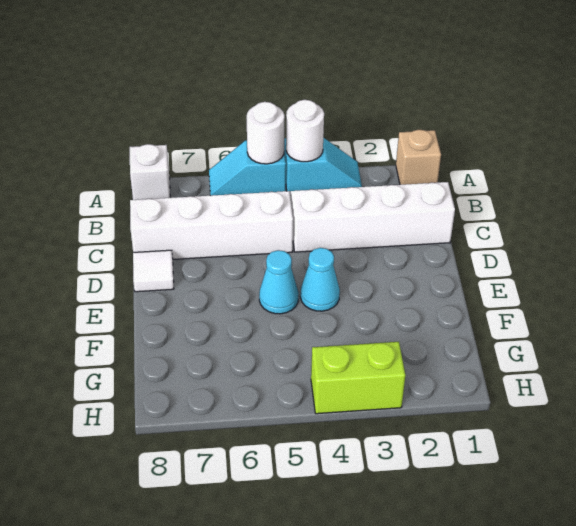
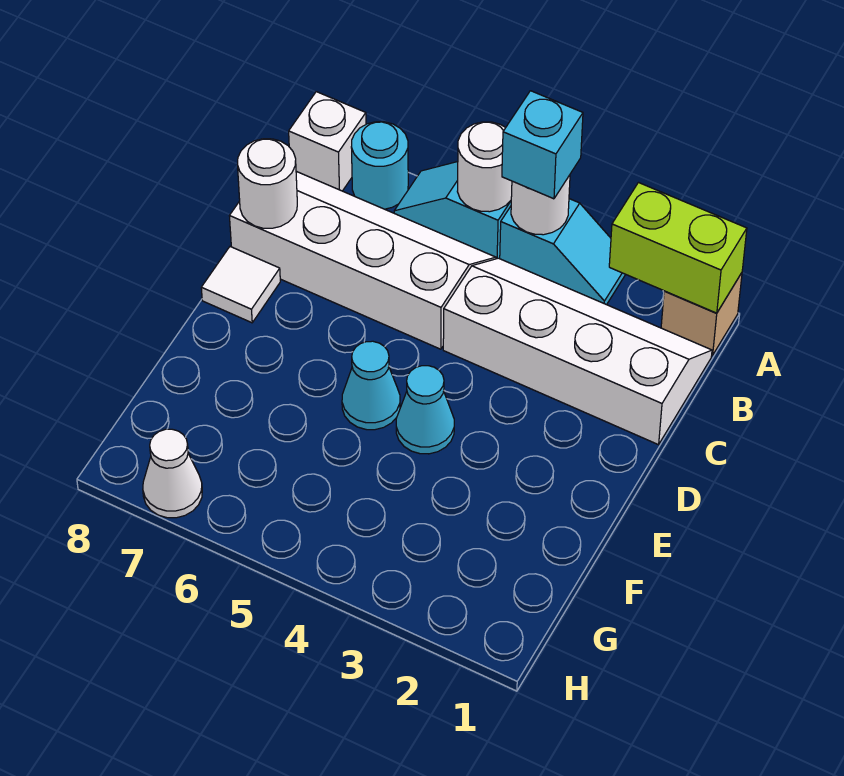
none -> cyan 1x1 brick [502,91,583,199]
none -> cyan 1x1 round brick [351,122,408,209]
none -> white 1x1 round brick [238,139,297,228]
lime 1x2 brick [311,342,405,414] -> lime 1x2 brick moved to [609,183,747,313]
none -> white 1x1 cone [143,429,202,518]

